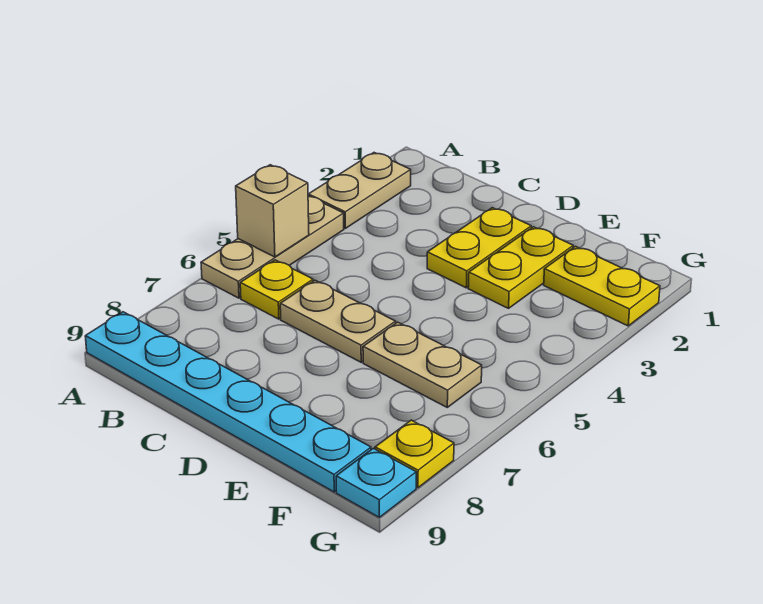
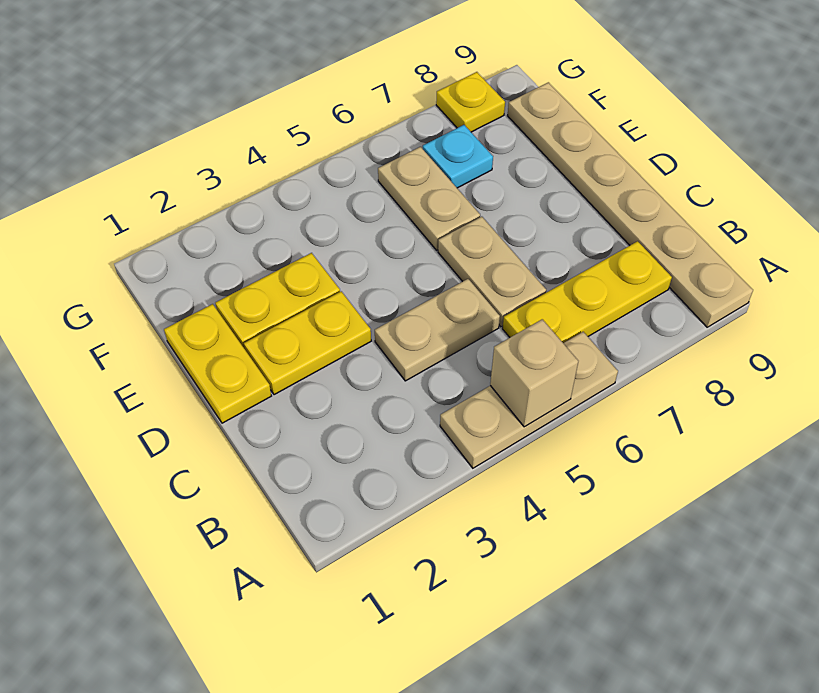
tan 1x2 plate [308,153,411,228] -> tan 1x2 plate moved to [375,279,500,381]
cyan 1x6 plate [85,312,371,492] -> tan 1x6 plate [508,82,753,327]
yellow 1x1 plate [240,260,313,319] -> yellow 1x3 plate [502,241,672,343]
yellow 1x2 plate [544,246,660,326] -> yellow 1x2 plate moved to [164,304,271,423]
cyan 1x1 plate [336,448,416,517] -> cyan 1x1 plate moved to [423,125,493,188]

